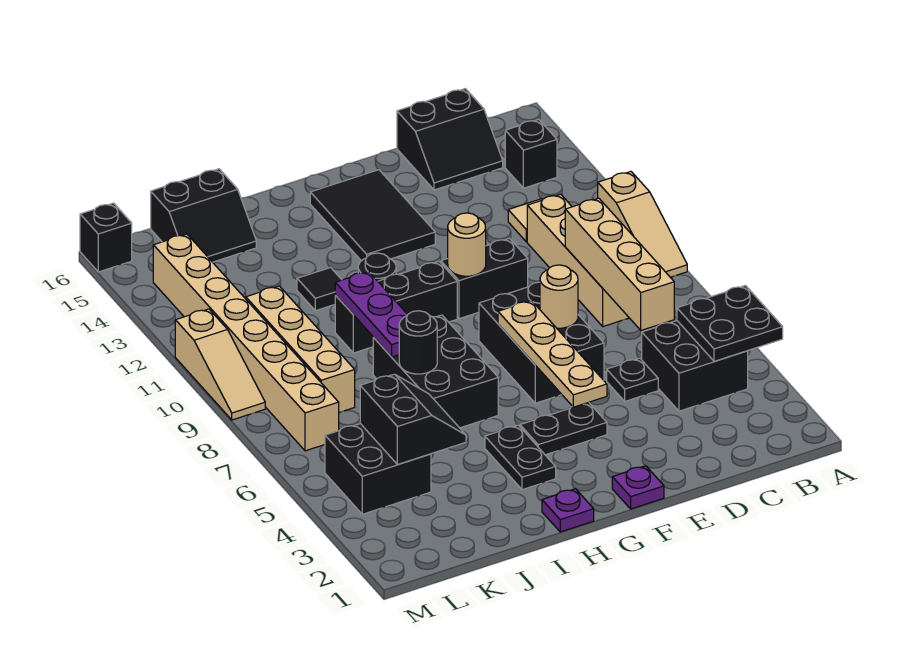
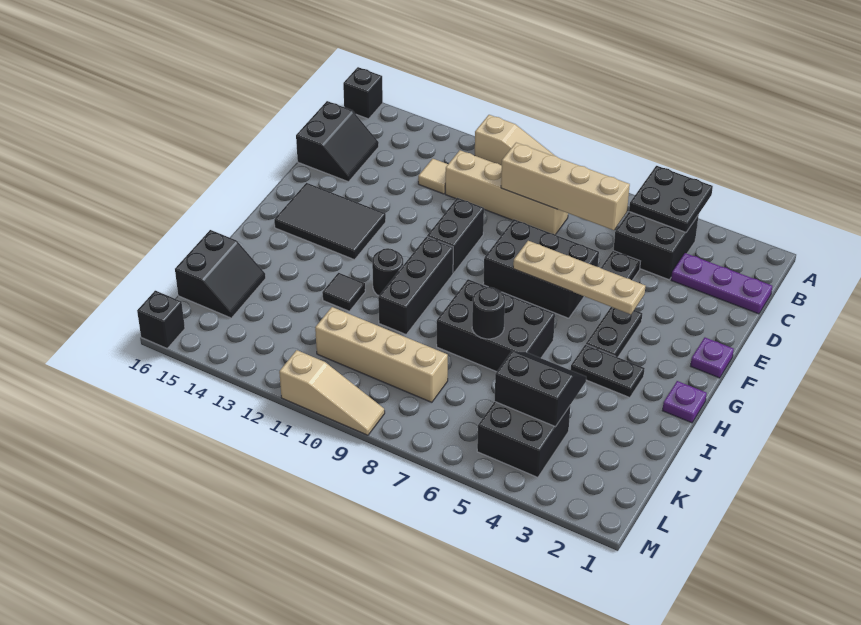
black 1x1 brick [505,119,557,188] -> black 1x1 brick moved to [343,67,383,119]
tan 1x1 round brick [540,265,578,328] -> none
tan 1x1 round brick [448,213,486,276] -> none
purple 1x3 plate [335,271,408,357] -> purple 1x3 plate moved to [671,253,772,314]
tan 1x8 brick [153,234,339,451] -> none

